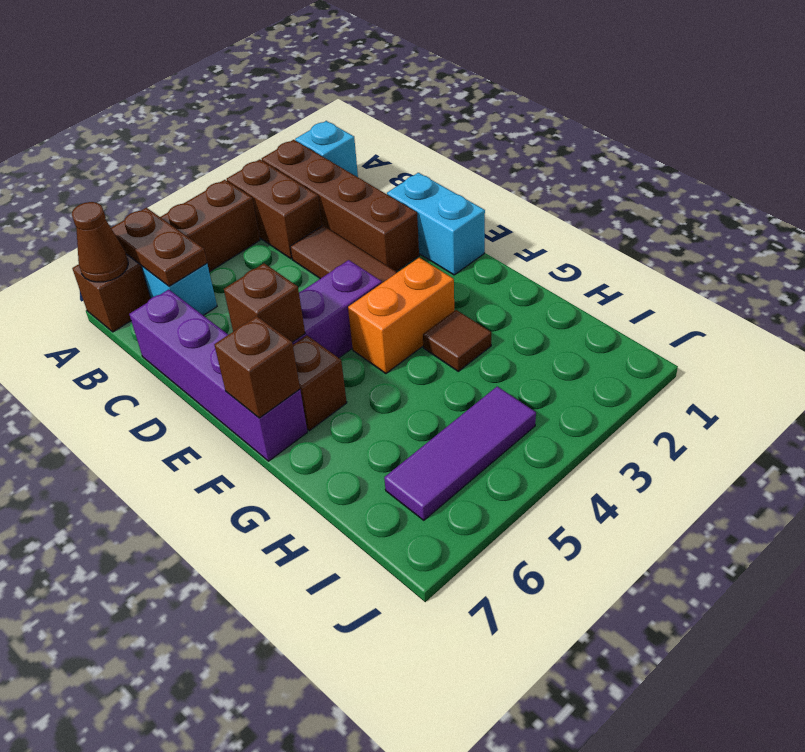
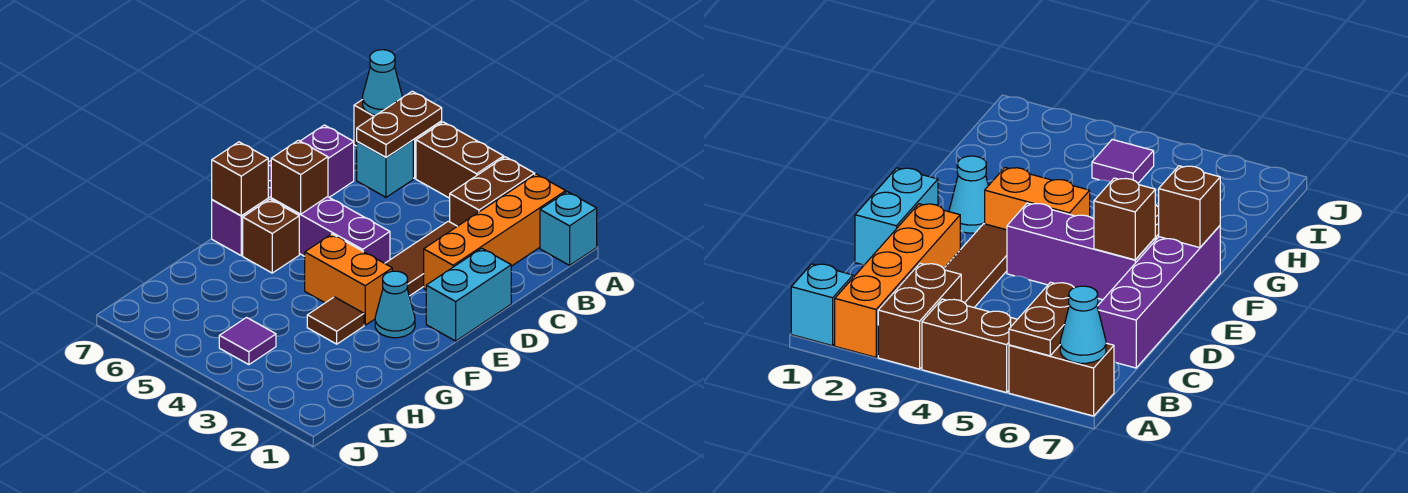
brown 1x4 brick [262,140,419,271] -> orange 1x4 brick [424,174,566,289]
brown 1x1 cone [72,202,128,282] -> cyan 1x1 cone [363,50,402,115]
none -> cyan 1x1 cone [375,271,415,338]
purple 1x3 tile [384,386,536,520] -> purple 1x1 tile [219,318,276,365]

